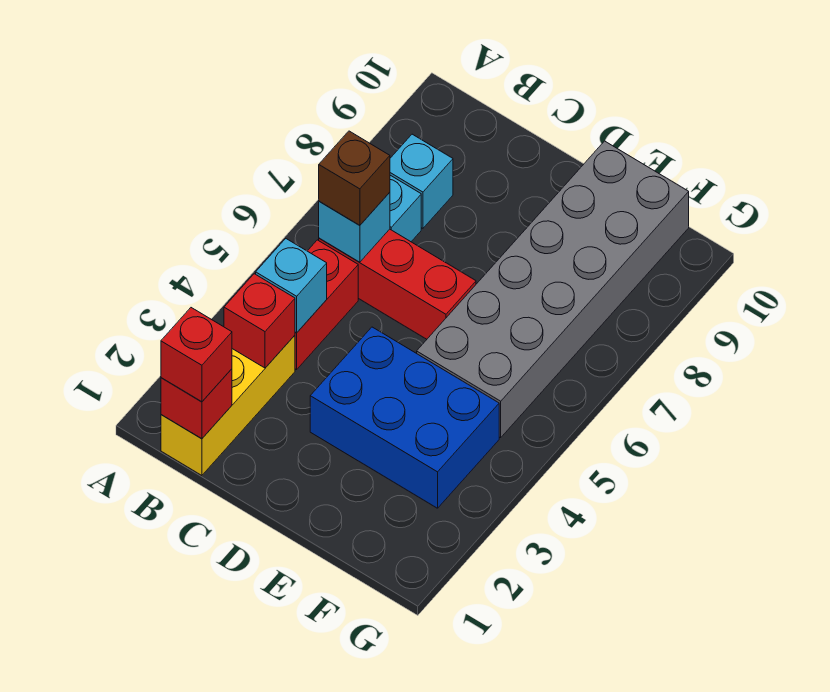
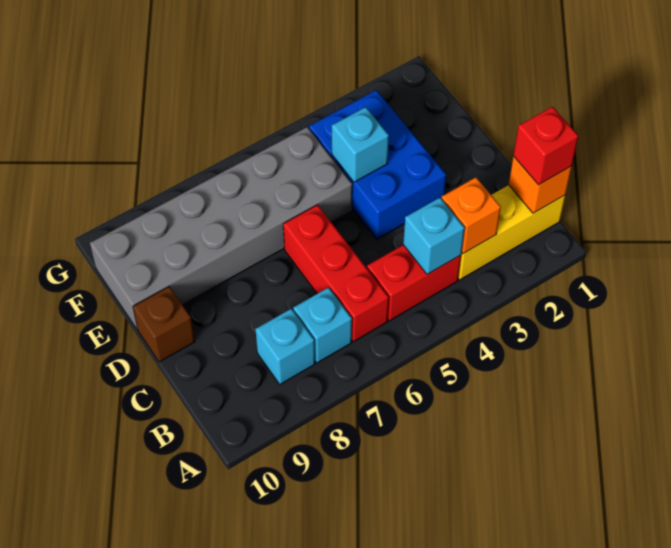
red 1x1 brick [161,369,232,439] -> orange 1x1 brick [509,156,572,213]
red 1x1 brick [224,274,295,368] -> orange 1x1 brick [442,177,501,254]
cyan 1x1 brick [319,192,390,262] -> cyan 1x1 brick moved to [332,107,389,182]
brown 1x1 brick [319,131,390,225] -> brown 1x1 brick moved to [133,286,195,362]

